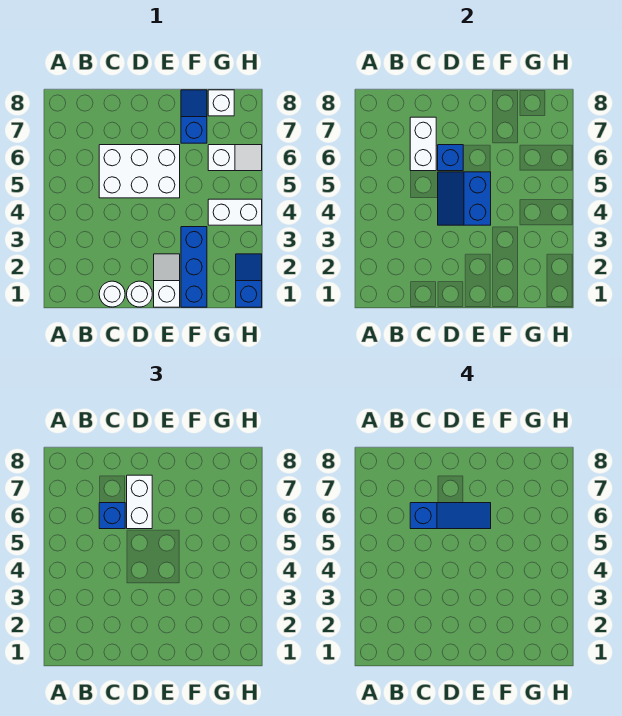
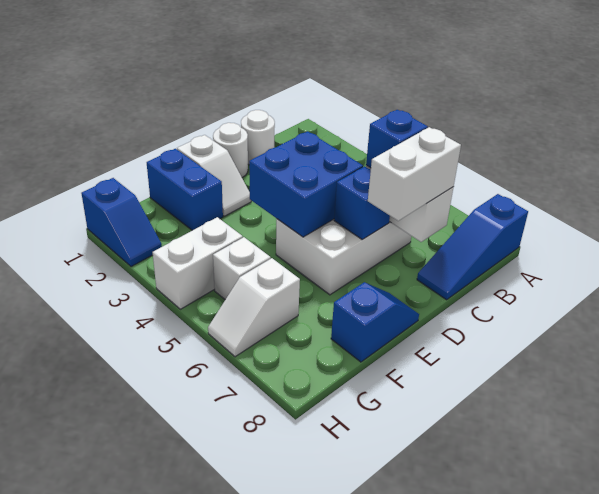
blue 1x3 slope [410,503,491,529] -> blue 1x3 slope moved to [417,194,528,300]
blue 2x2 slope [438,172,491,225] -> blue 2x2 brick [249,131,363,237]
white 1x2 brick [127,475,152,529] -> white 1x2 brick turned to [368,127,461,221]
blue 1x3 brick [181,227,207,307] -> blue 1x2 brick [147,149,223,230]
blue 1x2 slope [181,90,207,143] -> blue 1x2 slope turned to [331,282,419,362]
white 1x1 brick [208,90,234,116] -> white 1x1 brick moved to [213,237,271,300]

